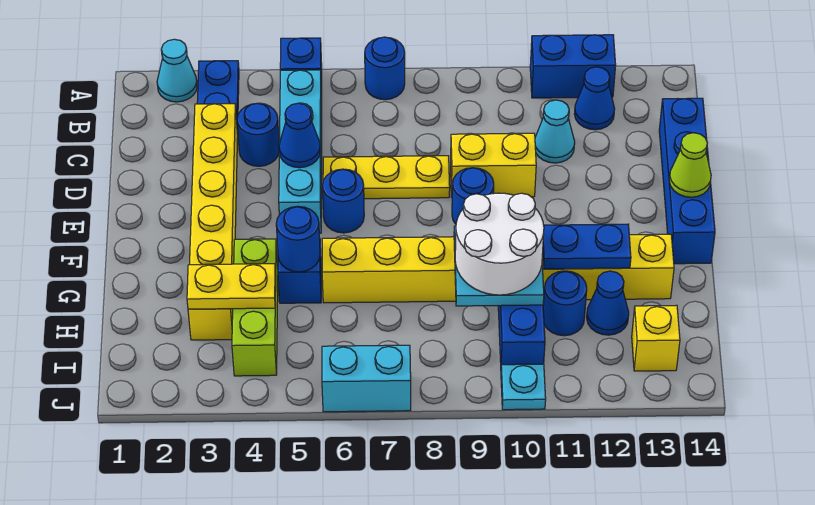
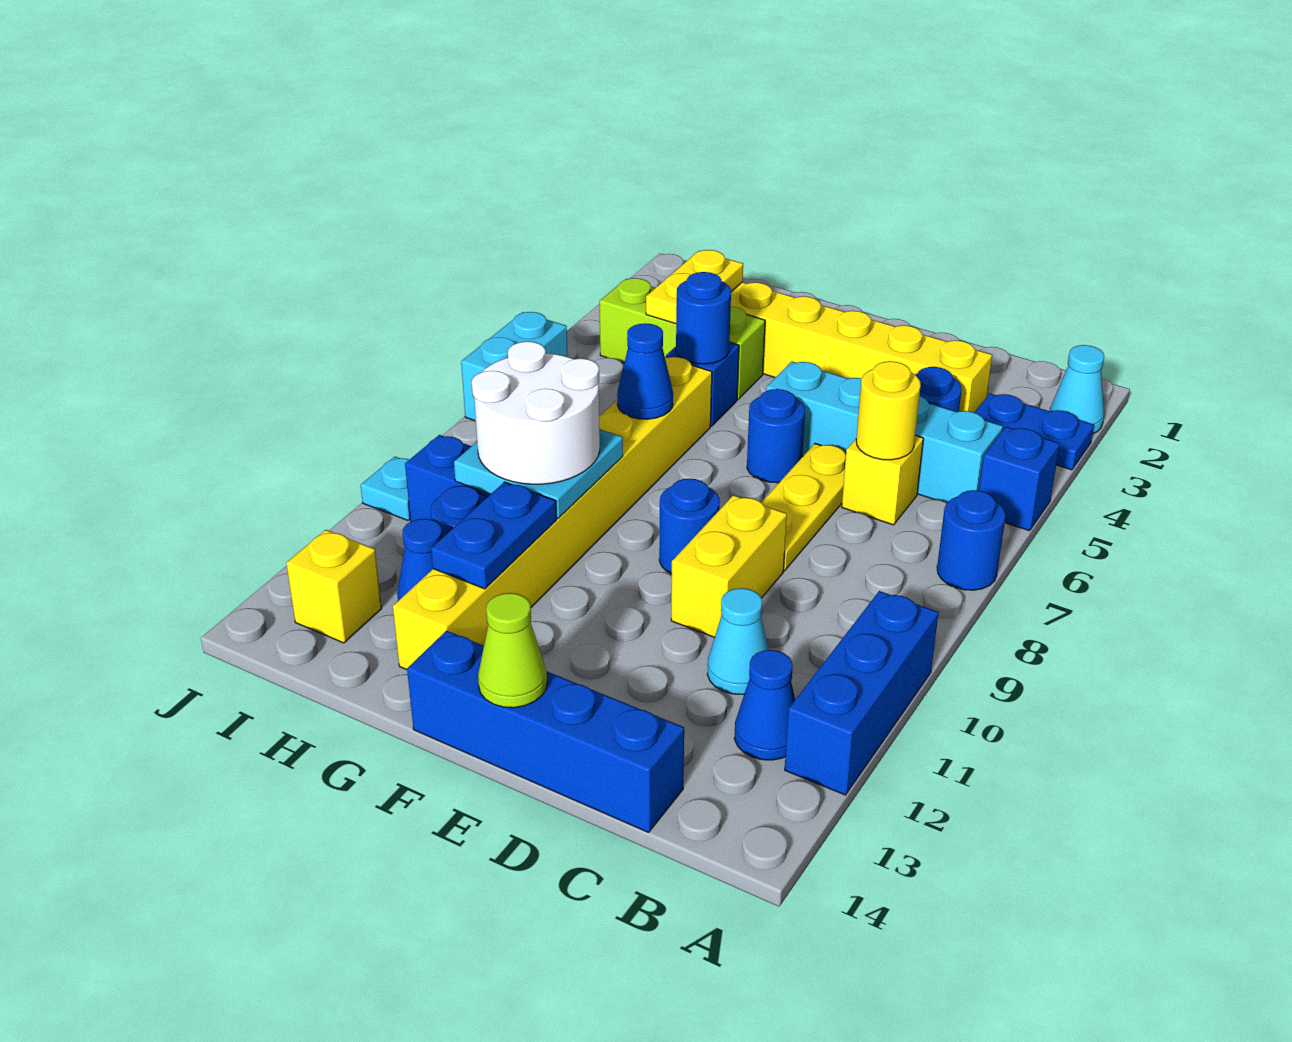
blue 1x2 brick [530,35,616,98] -> blue 1x3 brick [785,591,938,795]
none -> yellow 1x1 brick [842,435,923,525]
none -> yellow 1x1 round brick [856,361,921,460]
blue 1x1 cone [279,103,320,168] -> blue 1x1 cone moved to [617,323,673,419]

